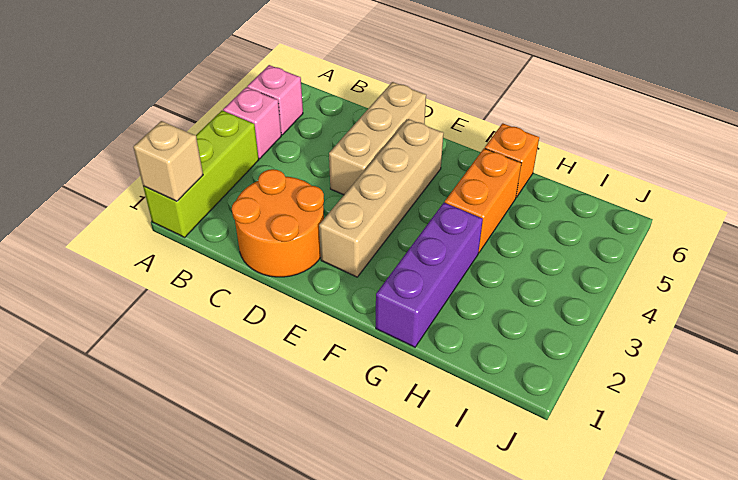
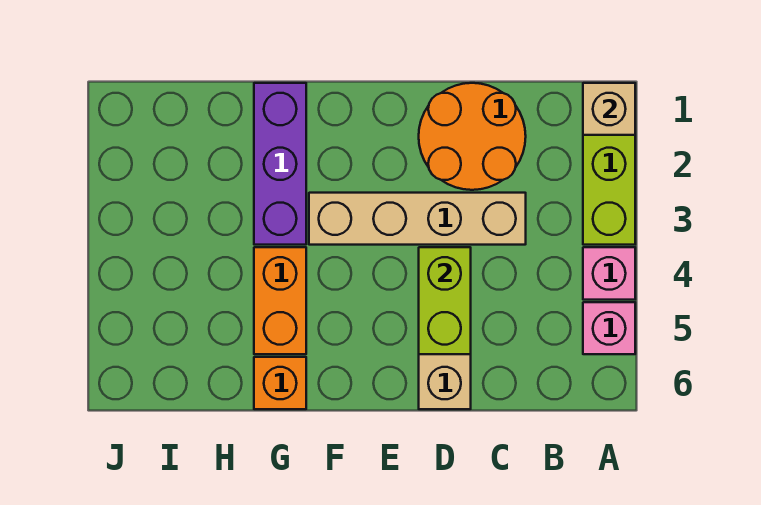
none -> lime 1x2 brick [419,247,471,354]
tan 1x4 brick [319,119,444,277] -> tan 1x4 brick turned to [309,193,526,245]

